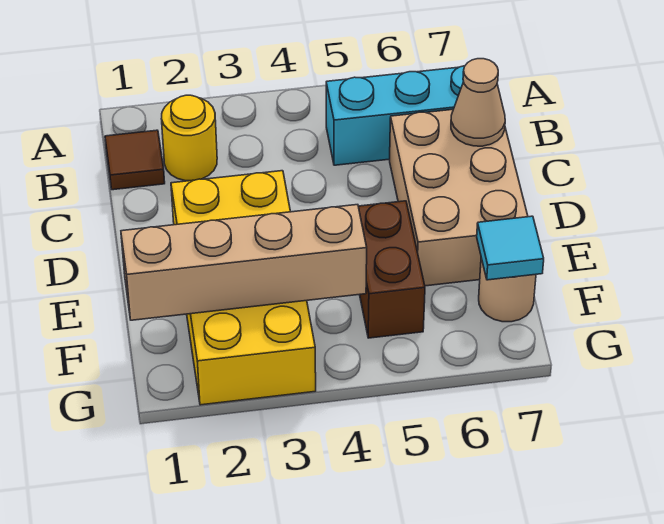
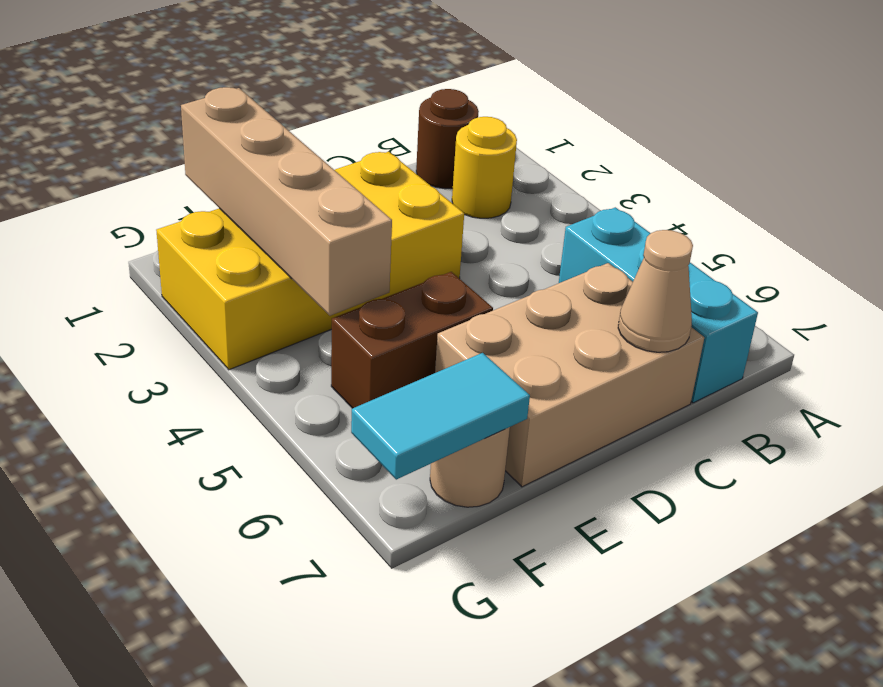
brown 1x1 tile [105,130,165,190] -> brown 1x1 round brick [416,89,479,189]
cyan 1x1 tile [477,216,544,280] -> cyan 1x2 tile [351,353,530,480]

